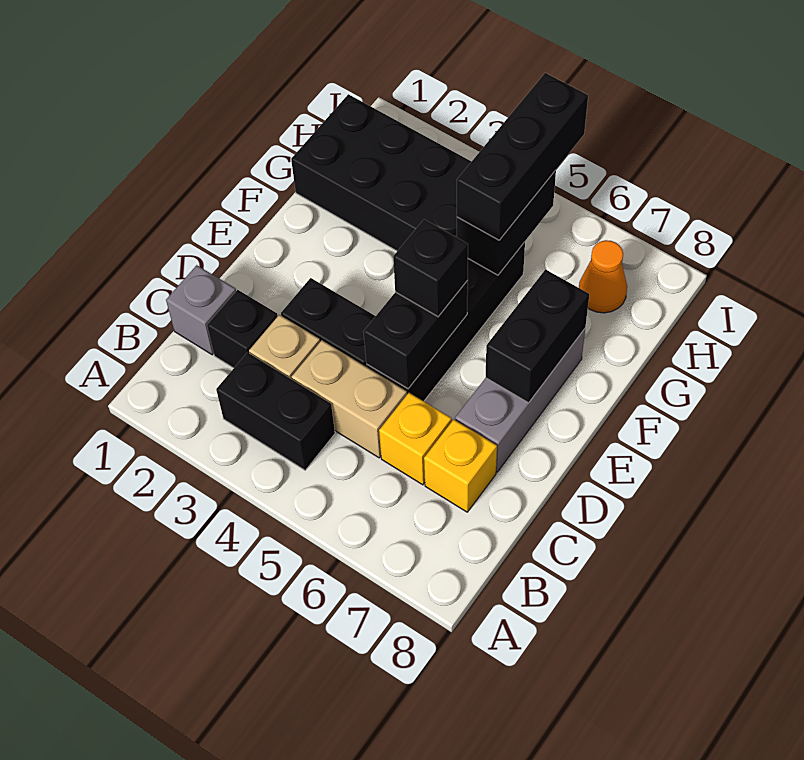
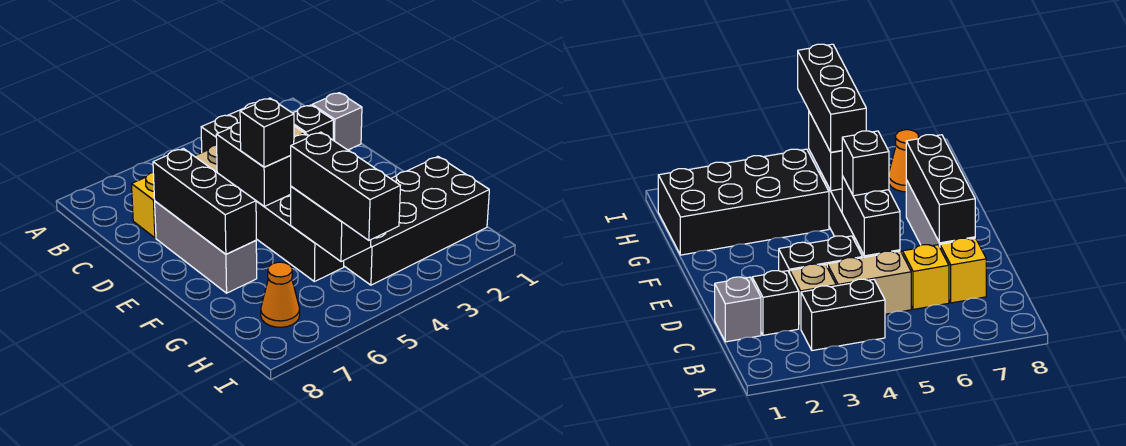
black 1x2 brick [486,269,589,403] -> black 1x3 brick [153,149,256,254]

